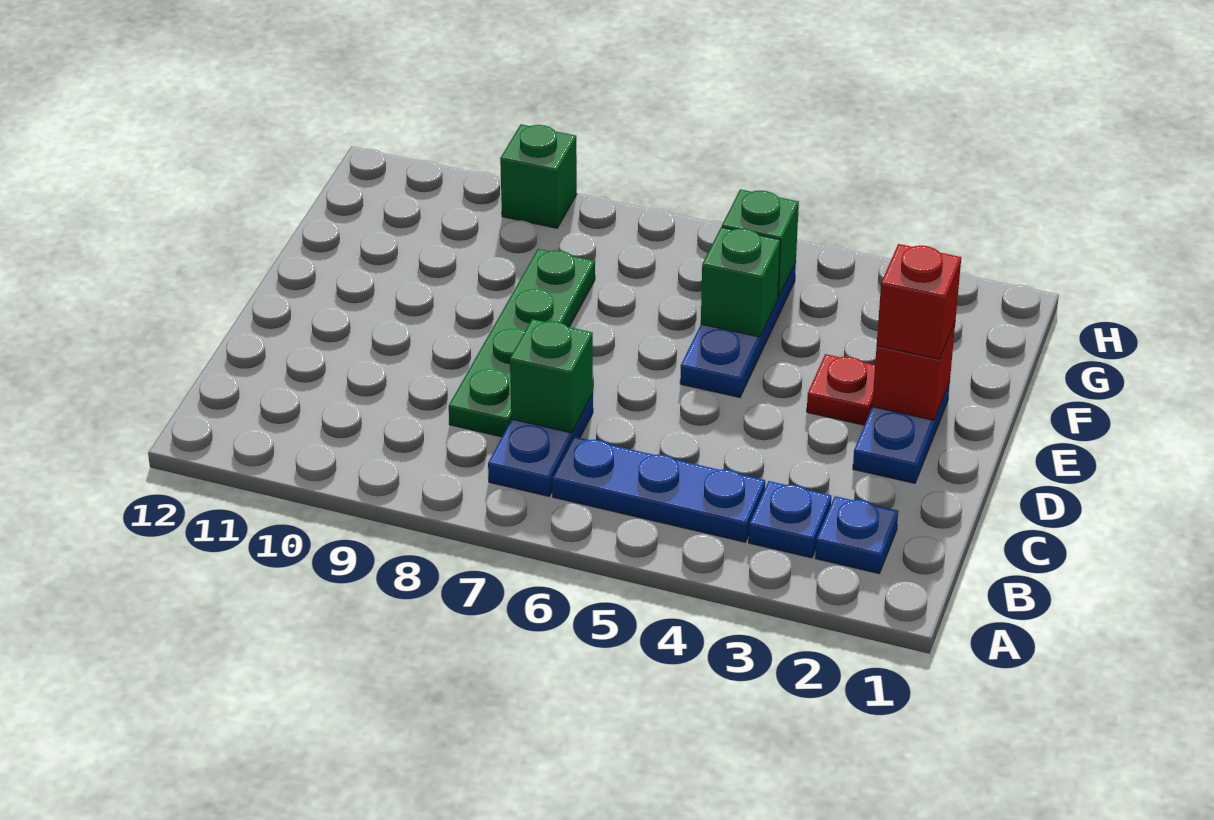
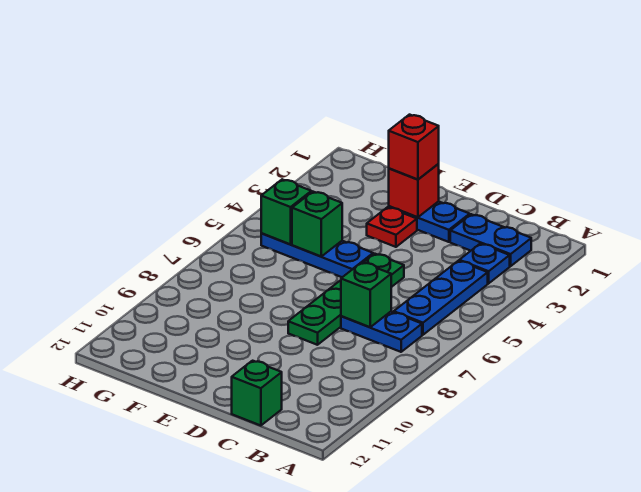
blue 1x1 plate [815,496,898,573] -> blue 1x2 plate [450,214,531,266]
green 1x4 plate [449,249,595,437] -> green 1x4 plate turned to [288,254,404,345]
green 1x1 brick [500,124,577,228] -> green 1x1 brick moved to [232,361,282,426]

